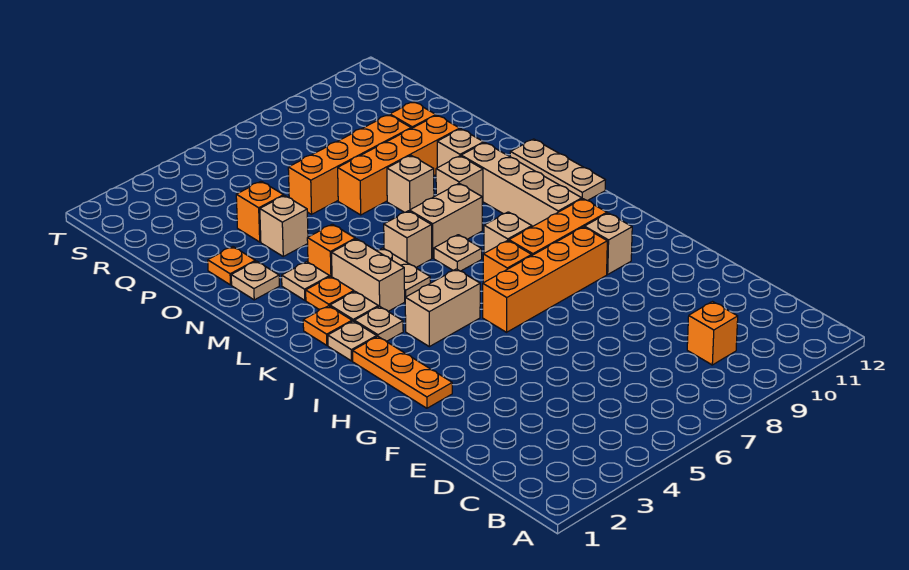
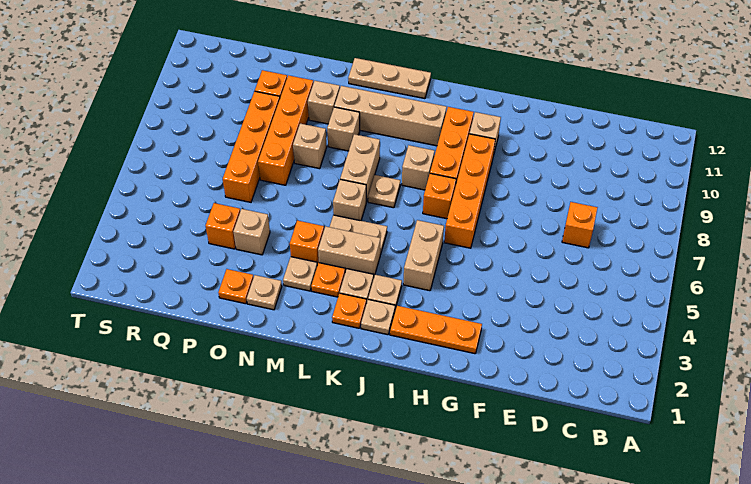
orange 1x1 brick [687,302,738,365] -> orange 1x1 brick moved to [562,202,597,248]

